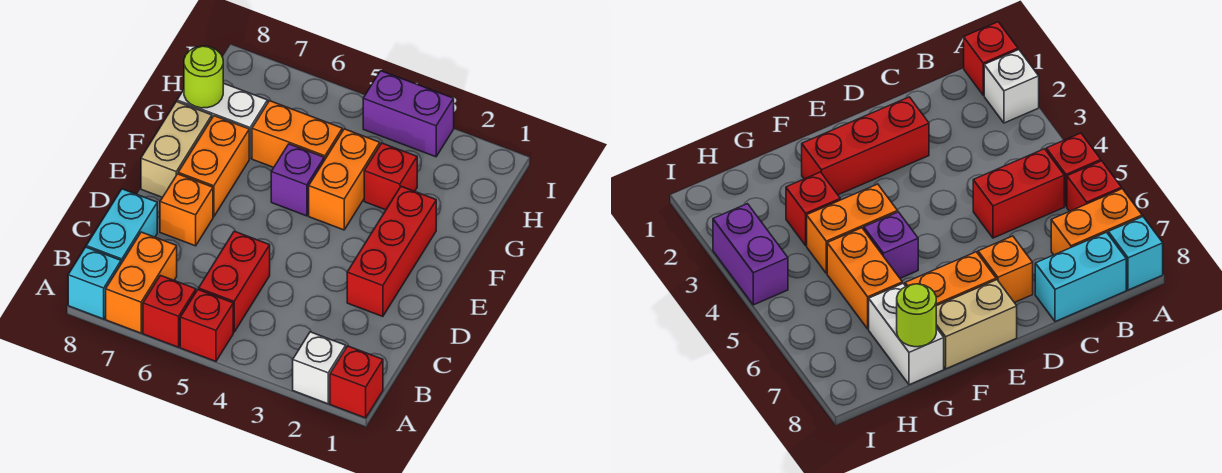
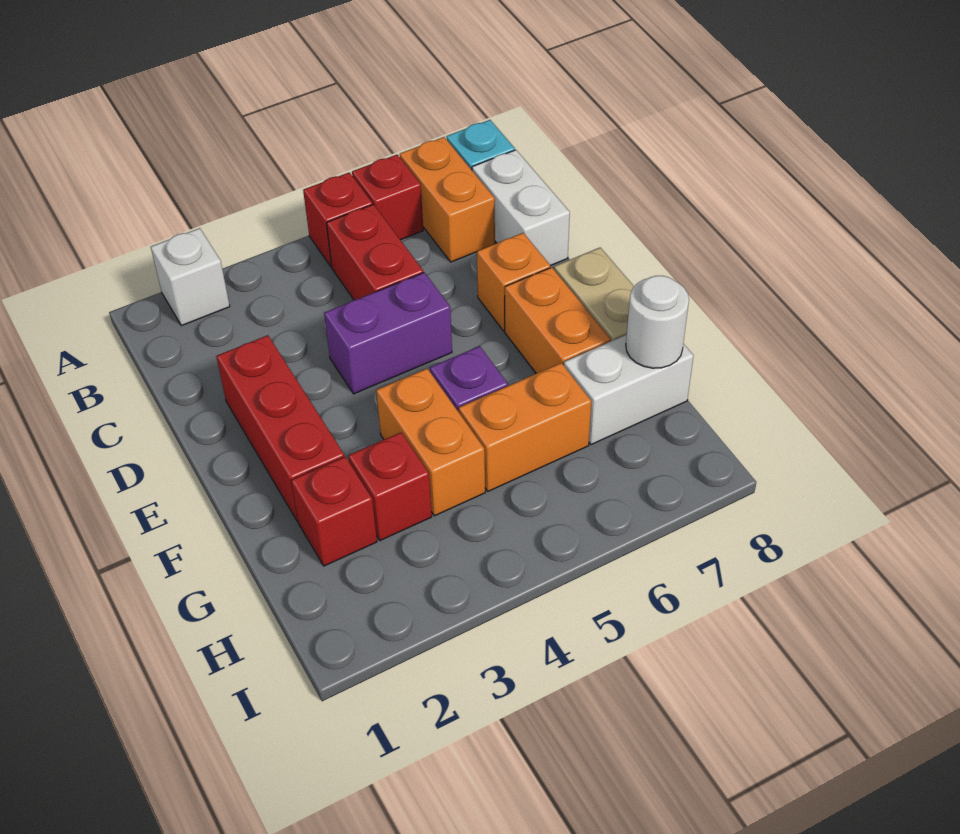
red 1x1 brick [330,346,383,418] -> red 1x1 brick moved to [291,457,377,566]
cyan 1x2 brick [86,189,157,263] -> white 1x2 brick [472,150,570,266]
lime 1x1 round brick [184,46,223,108] -> white 1x1 round brick [626,276,689,368]
purple 1x2 brick [363,71,454,157] -> purple 1x2 brick moved to [324,272,452,394]

